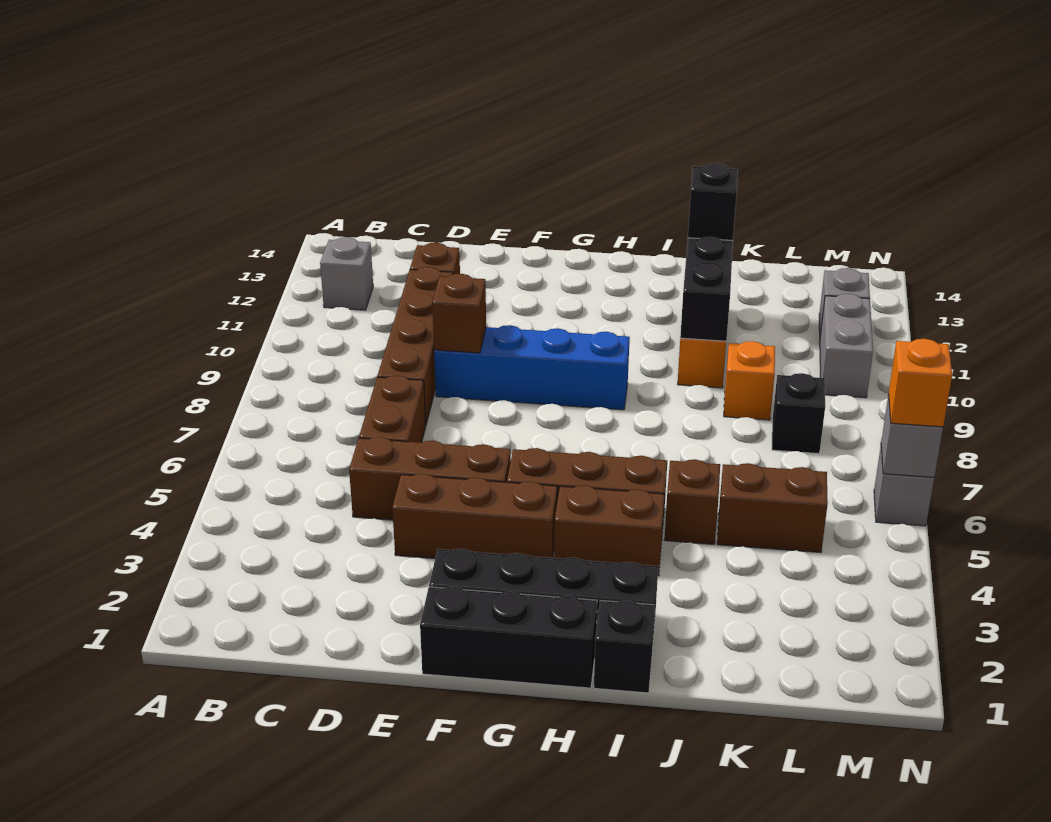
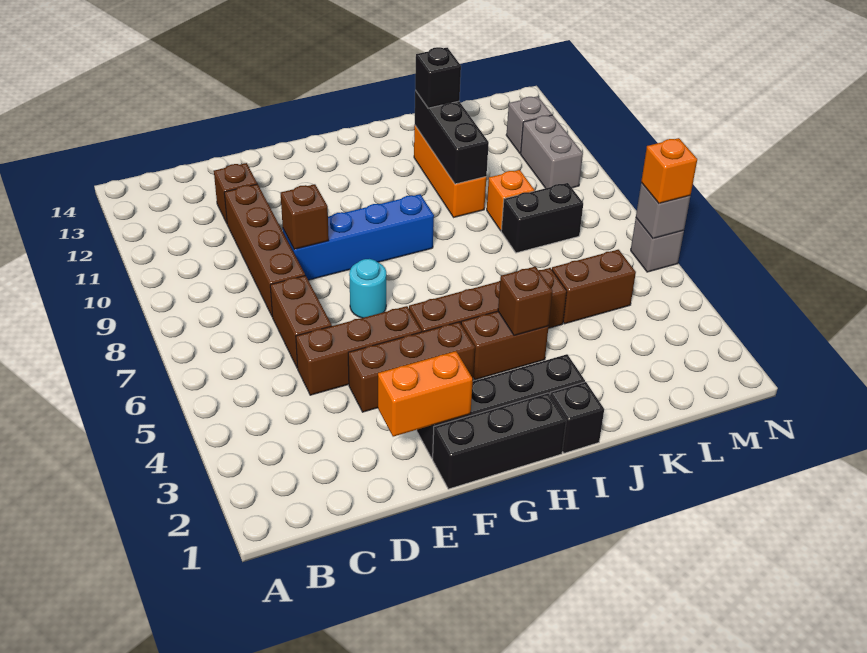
grey 1x1 brick [320,237,373,310] -> none
none -> orange 1x2 brick [378,351,473,437]
none -> cyan 1x1 round brick [349,259,386,318]
none -> brown 1x1 brick [498,267,552,336]
black 1x1 brick [772,373,825,454] -> black 1x2 brick [501,183,583,253]

